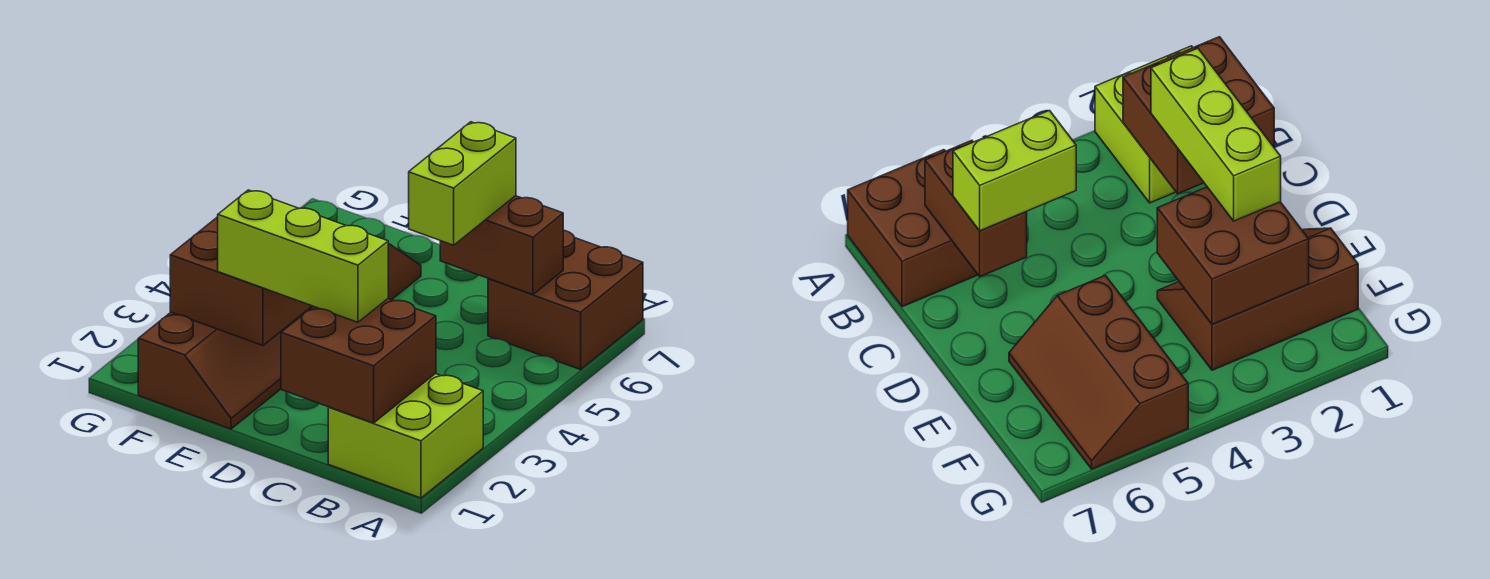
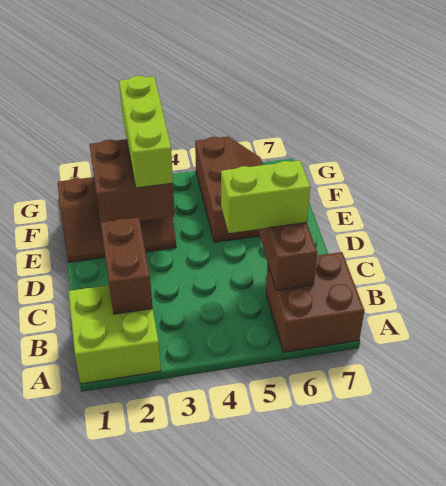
brown 2x2 brick [281,299,436,423] -> brown 1x2 brick [101,217,153,314]
lime 1x3 brick [218,190,388,322] -> lime 1x3 brick moved to [119,76,173,188]

